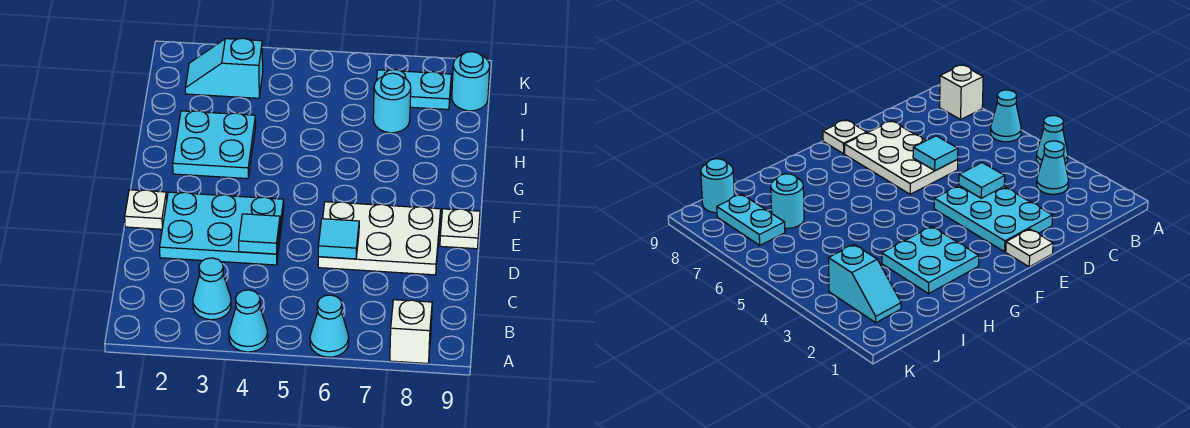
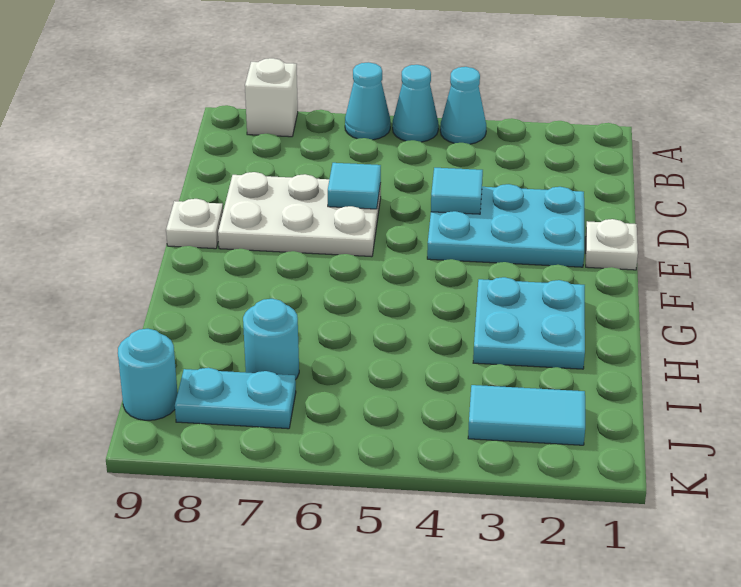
cyan 1x1 cone [193,258,231,320] -> cyan 1x1 cone moved to [393,65,438,142]
cyan 1x2 slope [185,38,263,98] -> cyan 1x2 tile [468,385,585,445]

